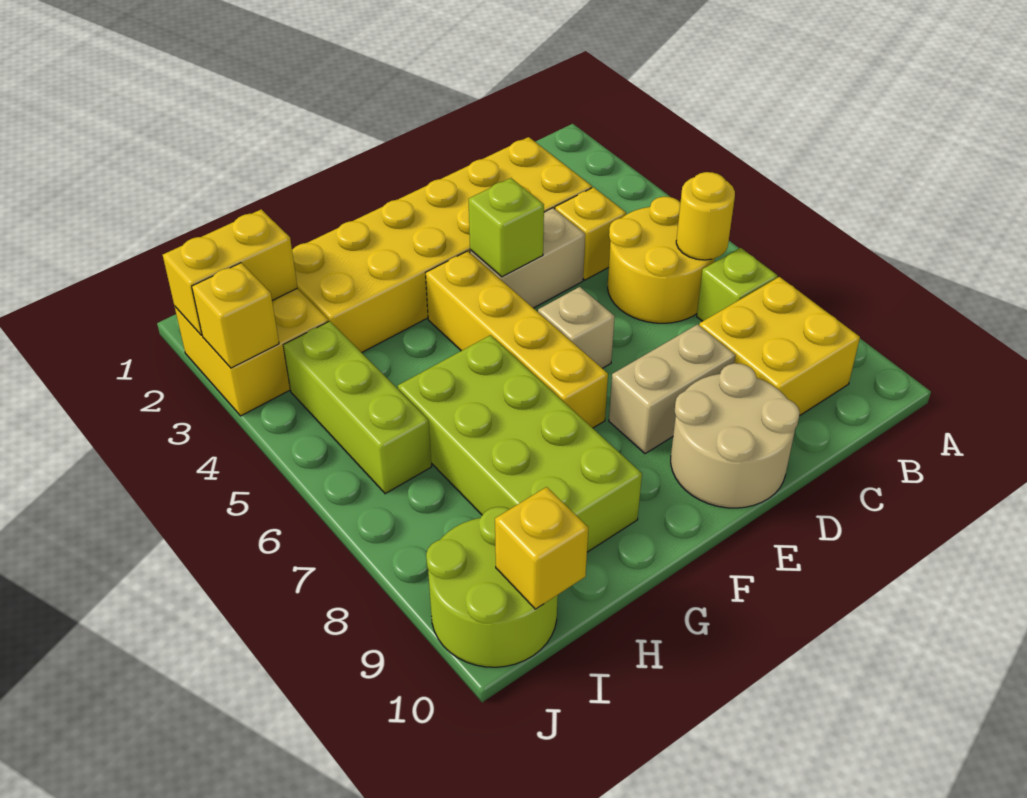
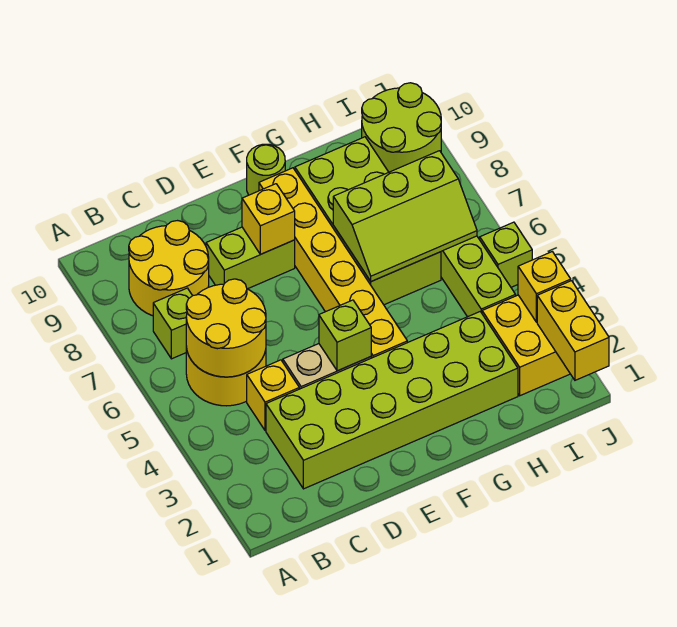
yellow 1x1 round brick [676,172,735,260] -> yellow 2x2 round brick [186,279,266,377]
yellow 2x2 brick [699,277,860,416] -> yellow 2x2 round brick [129,221,209,316]
yellow 2x6 brick [292,137,592,353] -> lime 2x6 brick [266,312,518,489]
tan 1x2 brick [609,324,736,454] -> lime 1x2 brick [206,227,295,289]
tan 2x2 round brick [671,363,800,508] -> none
tan 1x1 brick [538,287,615,368] -> none
yellow 1x4 brick [426,251,608,428] -> yellow 1x6 brick [259,168,407,358]
none -> lime 1x1 round brick [247,144,285,195]
none -> lime 2x3 slope [333,151,477,282]
yellow 1x2 brick [163,210,297,335] -> yellow 1x2 brick turned to [537,281,609,380]
yellow 1x1 brick [495,487,588,609] -> yellow 1x1 brick moved to [242,184,295,254]
none -> lime 1x1 brick [480,222,532,287]

